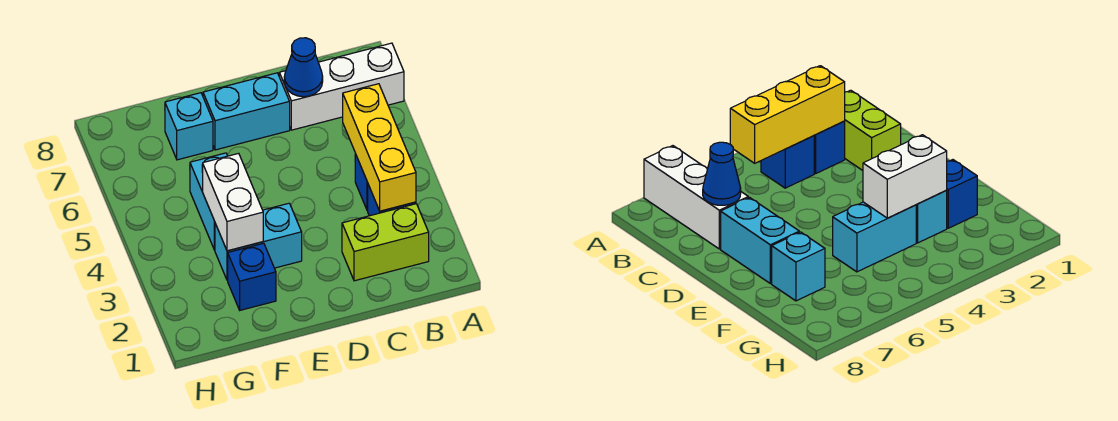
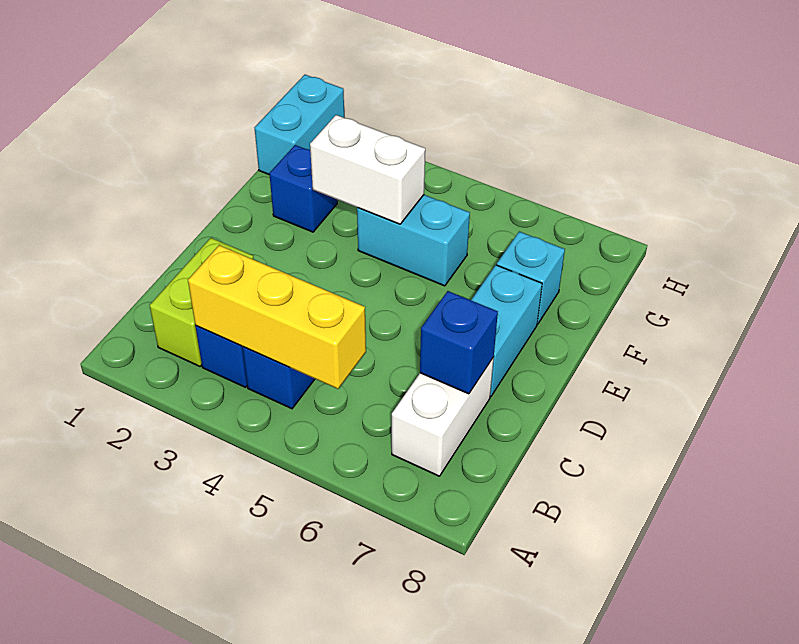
white 1x3 brick [279,43,404,130] -> white 1x2 brick [392,357,494,476]
blue 1x1 cone [284,38,323,97] -> blue 1x1 brick [420,291,498,394]
cyan 1x2 brick [215,203,302,280] -> cyan 1x2 brick moved to [255,75,344,175]

